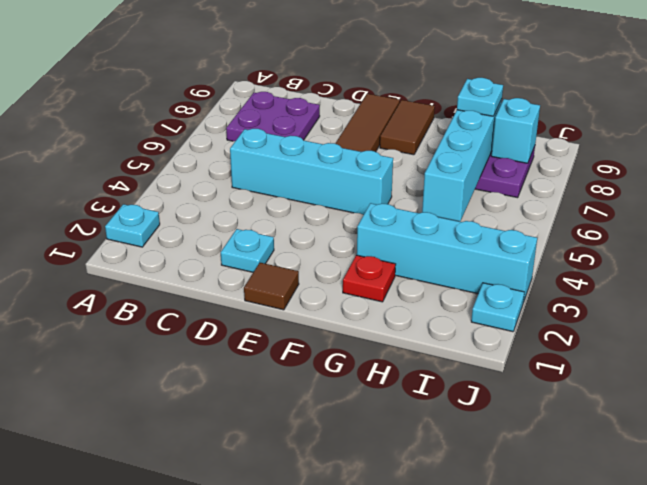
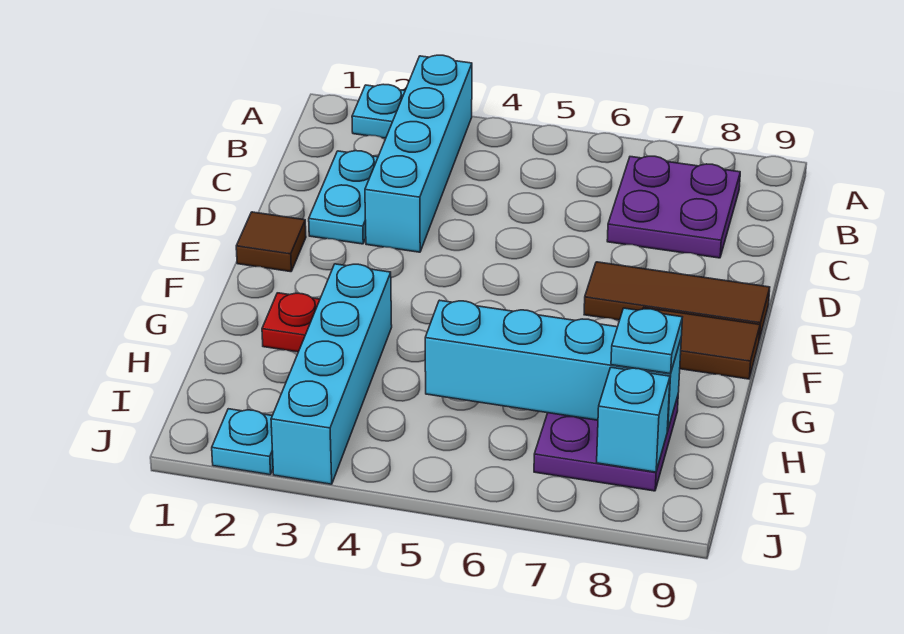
cyan 1x4 brick [230,129,393,215] -> cyan 1x4 brick moved to [365,55,472,252]
cyan 1x1 plate [221,229,274,272] -> cyan 1x2 plate [309,151,378,244]

